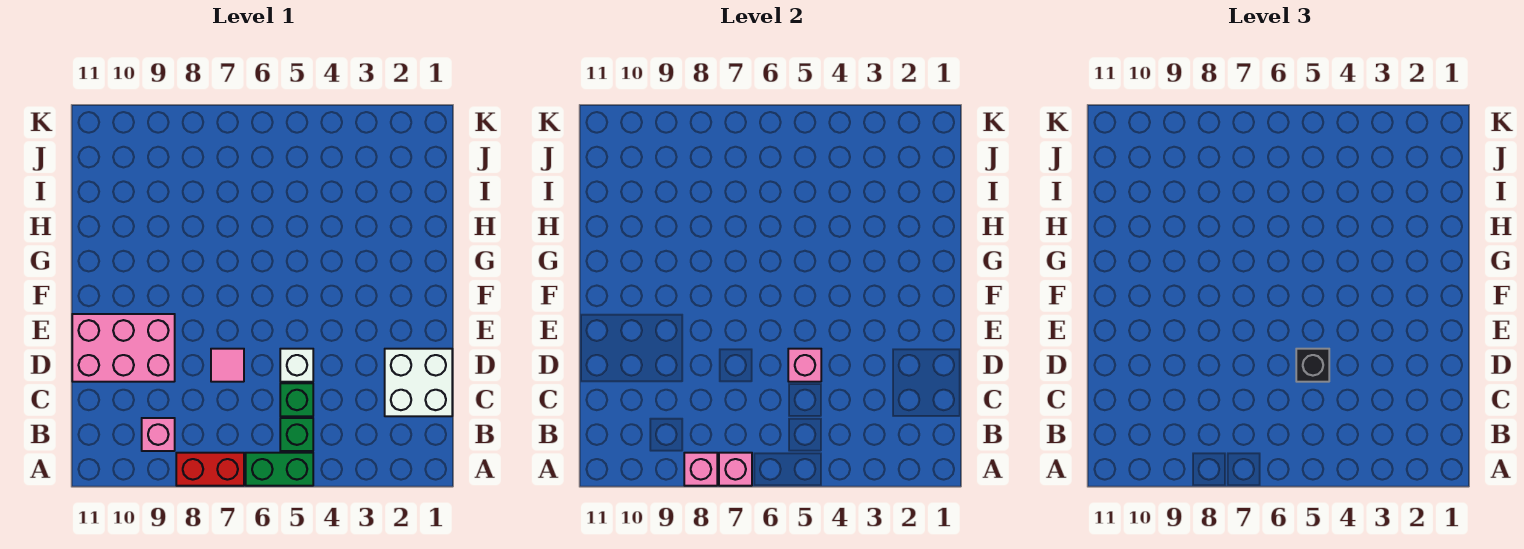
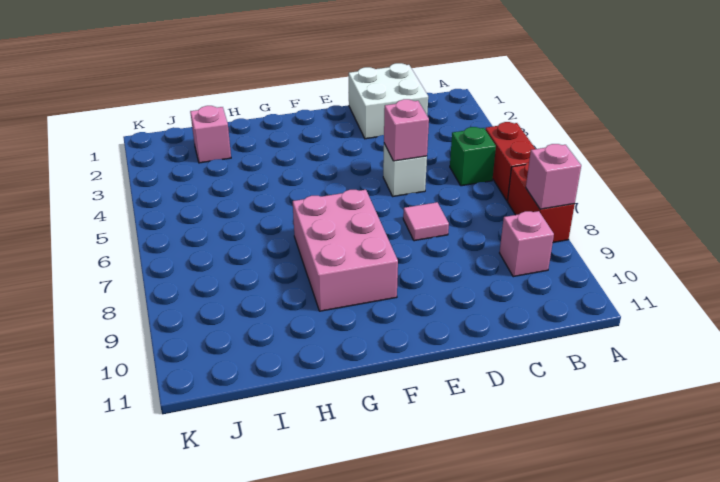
green 1x2 brick [246,453,313,486] -> red 1x2 brick [485,122,535,201]
pink 1x1 brick [719,453,752,486] -> pink 1x1 brick moved to [190,106,231,163]
green 1x1 brick [280,383,313,416] -> none
black 1x1 brick [1296,349,1329,382] -> none
pink 2x3 brick [72,314,175,382] -> pink 2x3 brick moved to [293,190,398,311]

